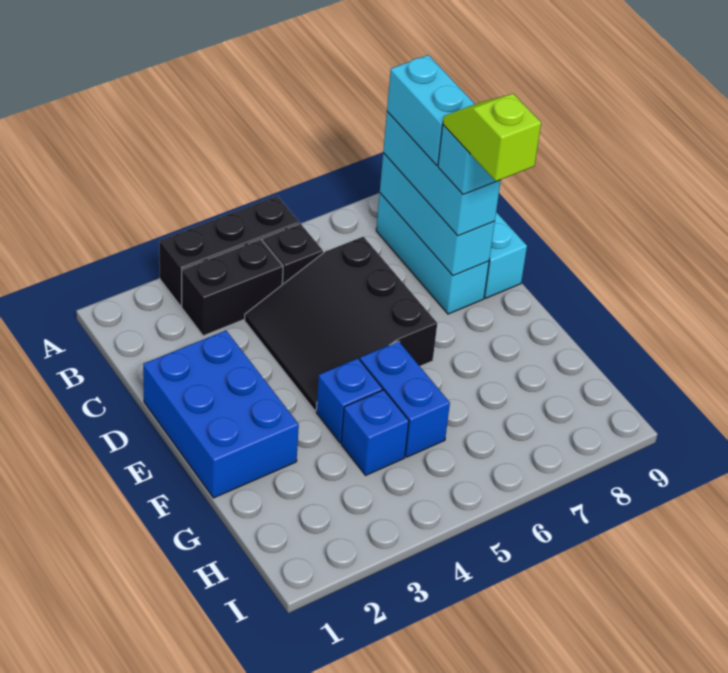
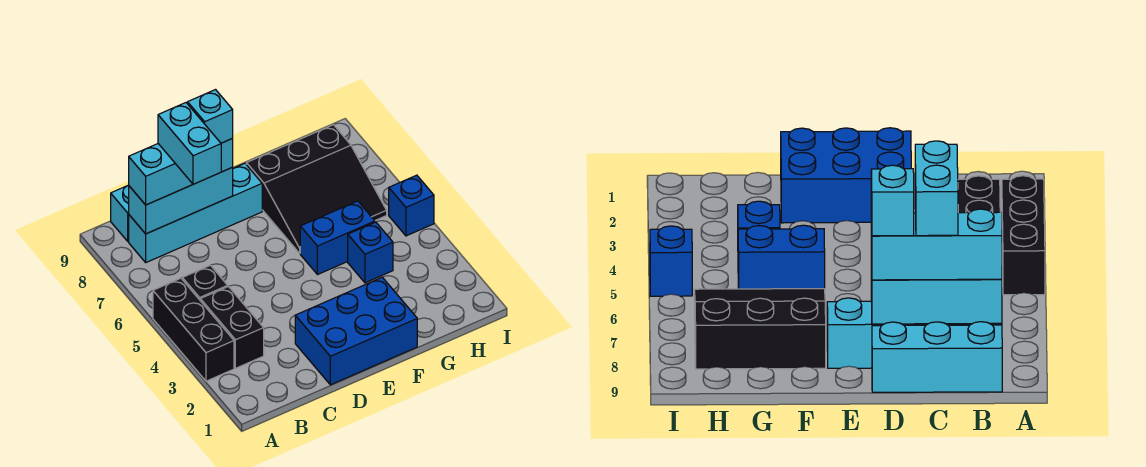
cyan 1x3 brick [376,193,489,314] -> cyan 1x4 brick [129,163,262,262]
cyan 1x2 brick [387,55,475,166] -> cyan 1x2 brick turned to [158,103,221,184]
black 3x3 slope [245,237,437,411] -> black 3x3 slope moved to [246,125,387,253]
lime 1x2 slope [443,94,541,181] -> none
blue 1x1 brick [316,358,383,443] -> blue 1x1 brick moved to [389,175,434,236]

